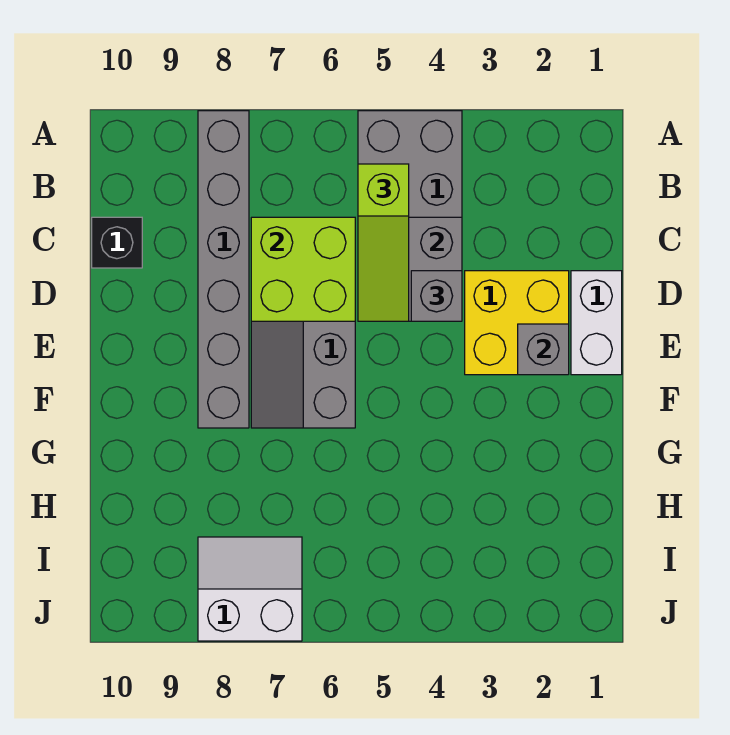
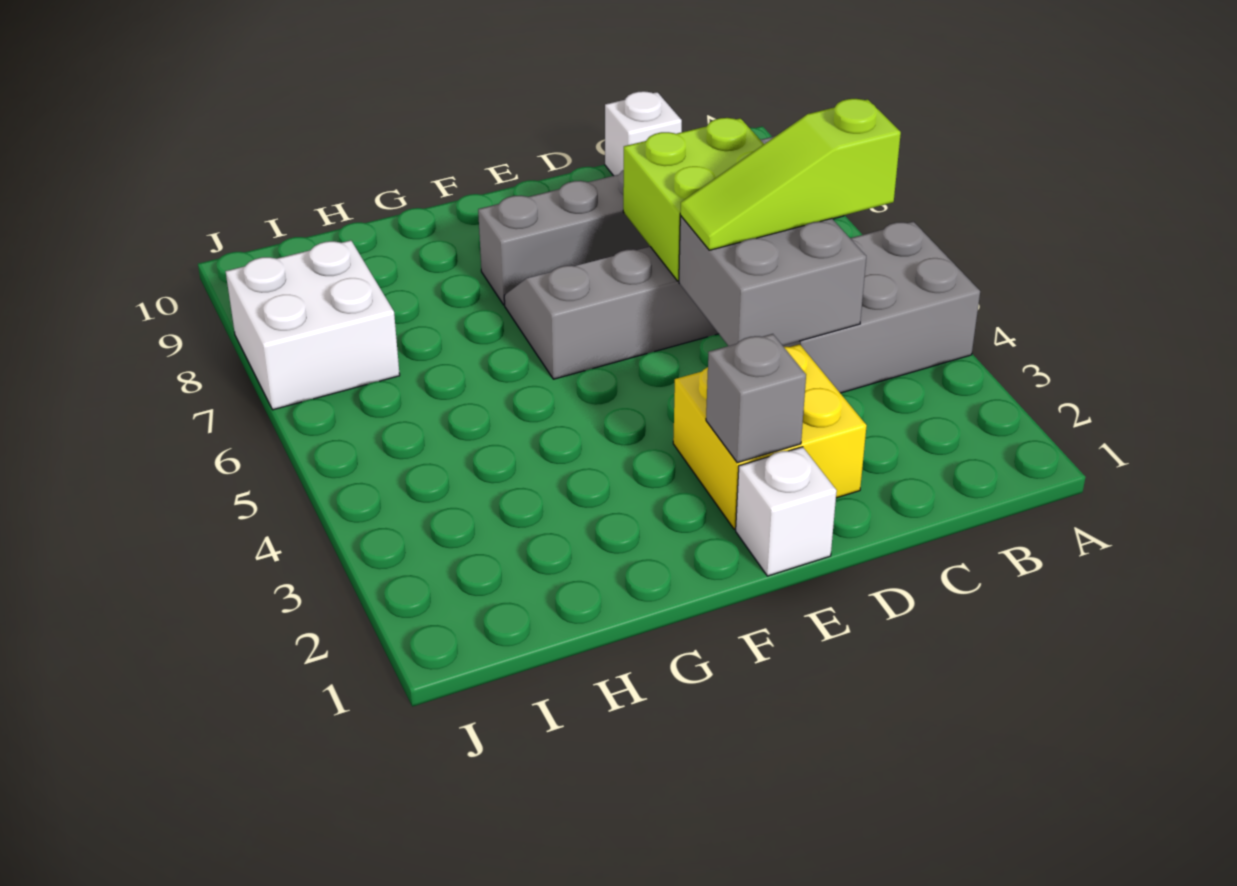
black 1x1 brick [92,217,142,268] -> white 1x1 brick [605,91,682,176]
white 1x2 brick [571,271,622,375] -> white 1x1 brick [736,447,837,576]
grey 1x1 brick [411,271,462,321] -> none
white 2x2 slope [198,537,302,641] -> white 2x2 brick [226,240,400,410]

